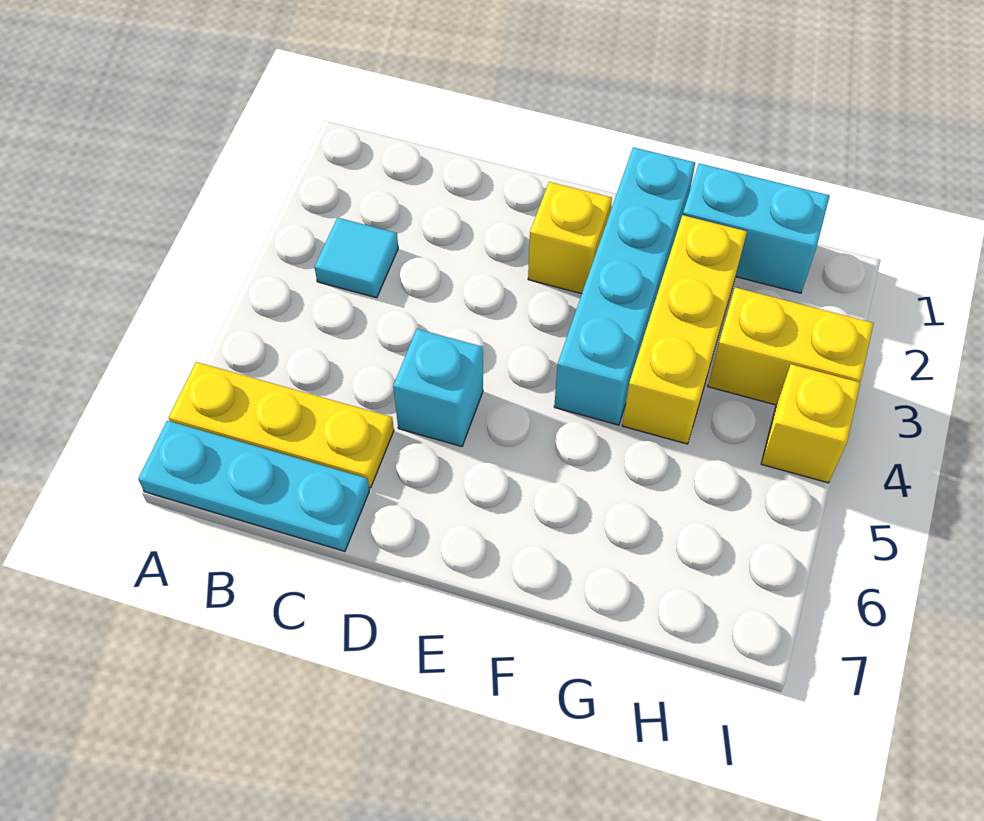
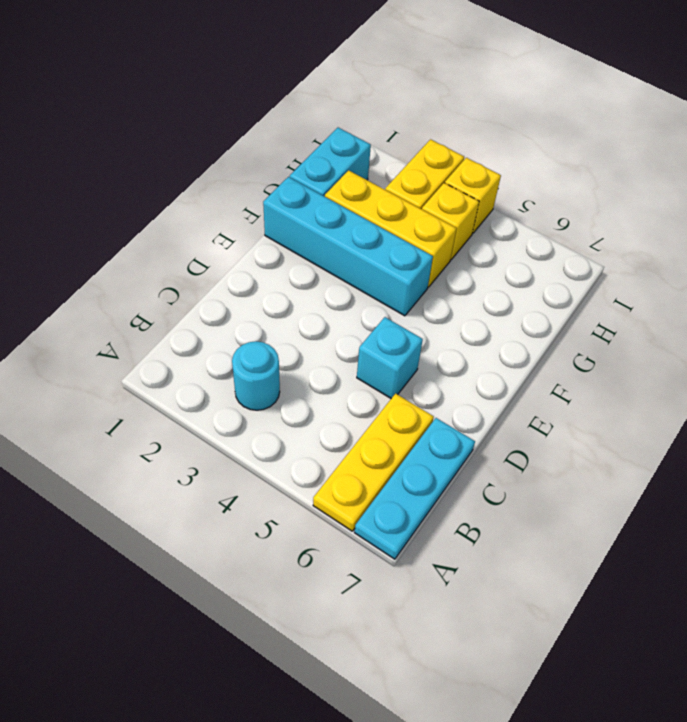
cyan 1x1 tile [315,218,398,298] -> cyan 1x1 round brick [232,341,280,410]
yellow 1x1 brick [528,182,612,294] -> yellow 1x1 brick moved to [422,183,479,260]

